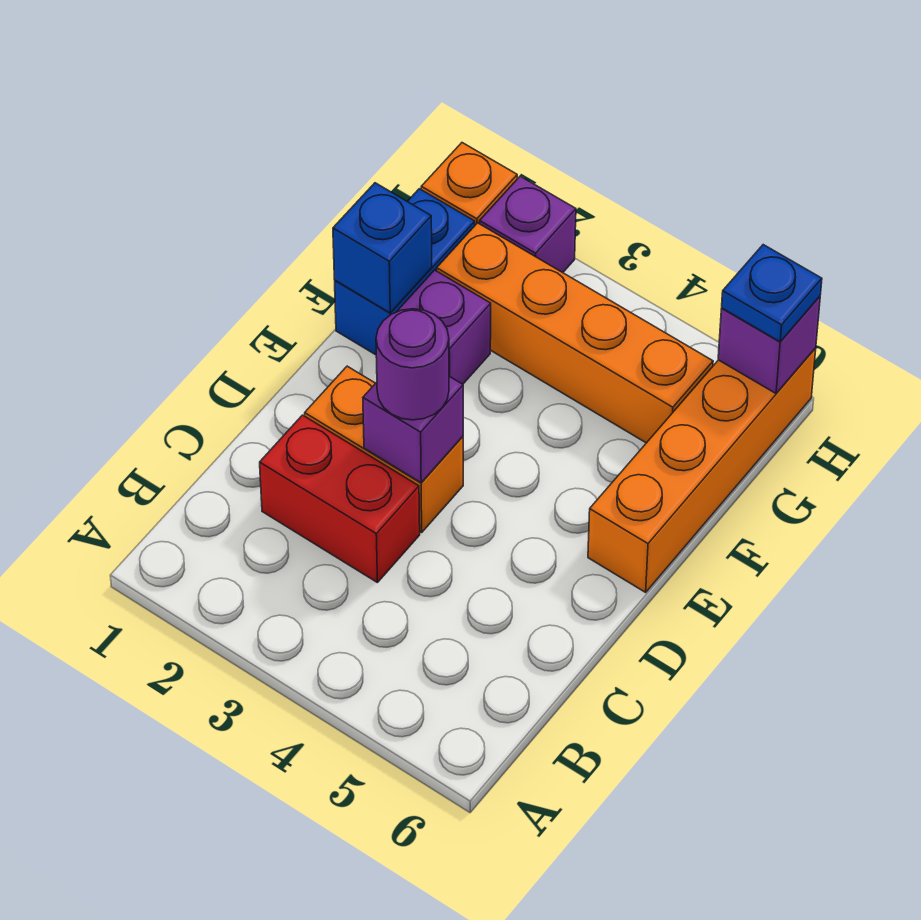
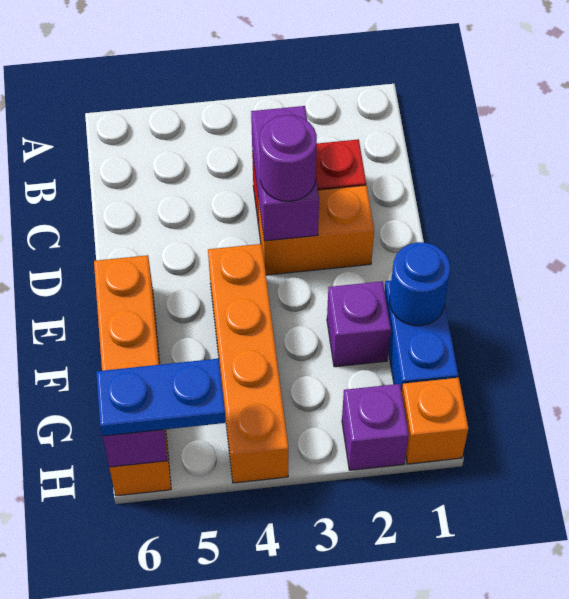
purple 1x1 brick [363,376,463,483] -> purple 1x2 brick [251,106,319,241]
blue 1x1 brick [333,183,432,313] -> blue 1x1 round brick [390,242,450,326]
orange 1x4 brick [437,223,713,443] -> orange 1x4 brick turned to [208,244,288,483]
blue 1x1 plate [722,245,822,342] -> blue 1x2 plate [96,359,226,436]

